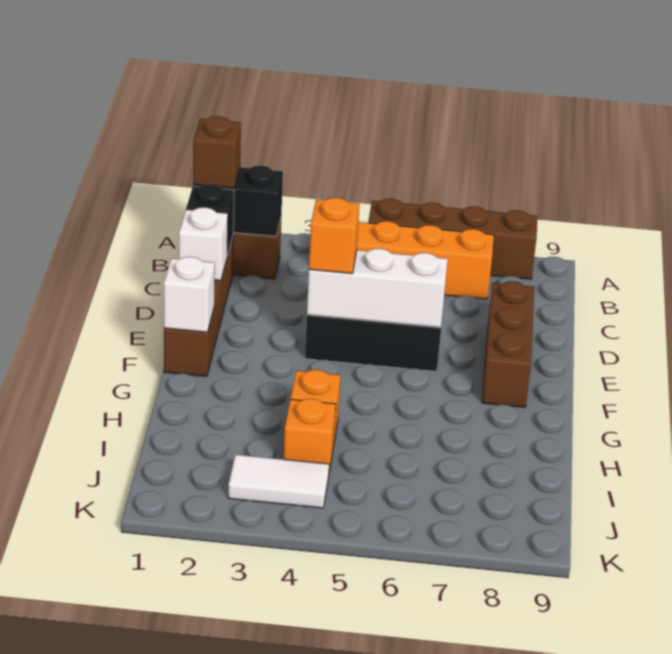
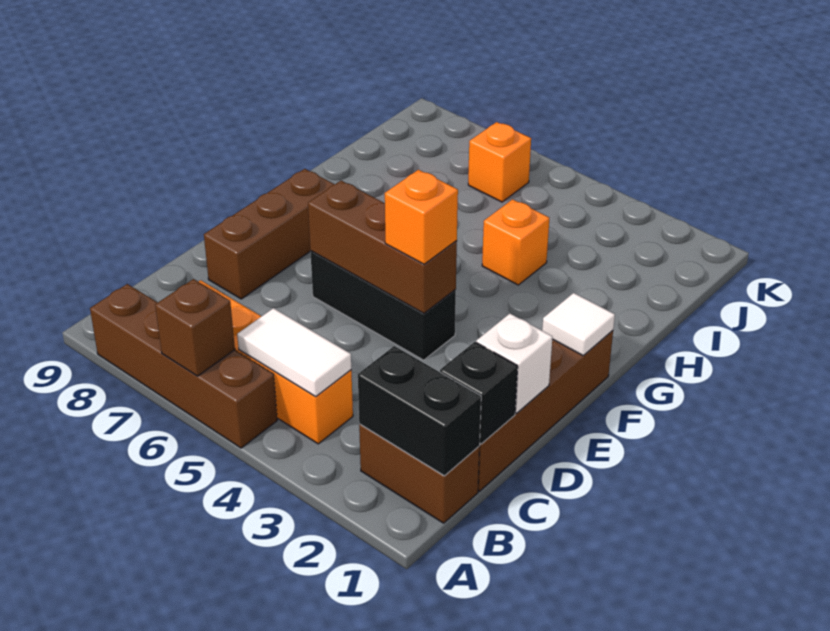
brown 1x1 brick [193,116,241,188] -> brown 1x1 brick moved to [155,279,235,376]
white 1x3 brick [307,249,447,328] -> brown 1x3 brick [308,181,457,313]
white 1x1 brick [164,257,215,332] -> white 1x1 tile [542,293,615,356]
orange 1x1 brick [284,399,336,472] -> orange 1x1 brick moved to [468,122,531,202]
white 1x2 tile [228,455,329,508] -> white 1x2 tile moved to [237,308,351,397]

